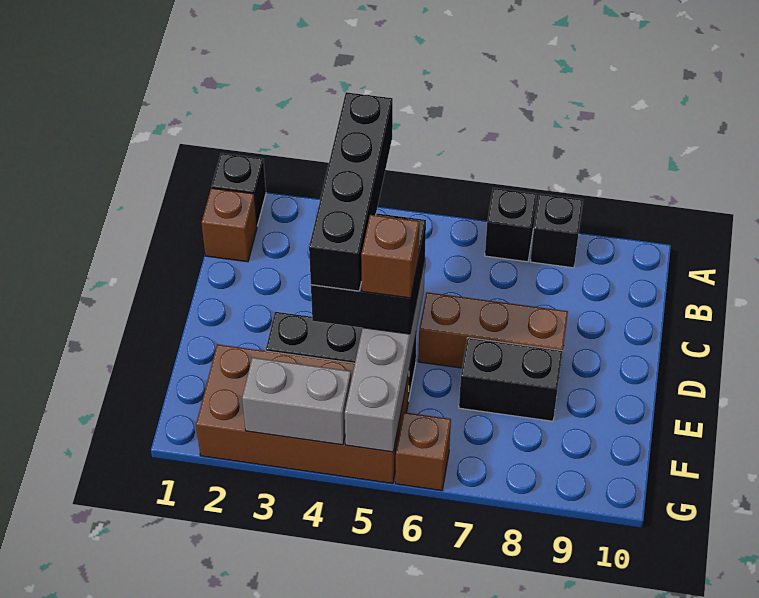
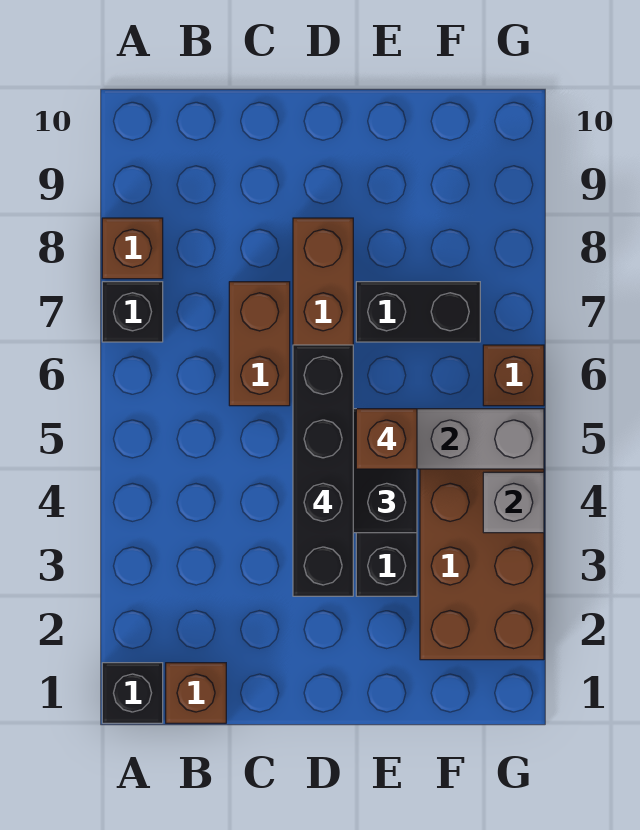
black 1x1 brick [530,194,583,268] -> brown 1x1 brick [102,218,163,279]
black 1x4 brick [309,92,393,291] -> black 1x4 brick turned to [293,345,353,596]
none -> brown 1x2 brick [229,282,290,406]
black 1x2 brick [459,338,563,421] -> black 1x2 brick turned to [356,282,480,342]
grey 1x2 brick [242,358,351,445] -> grey 1x1 brick [483,472,544,533]

